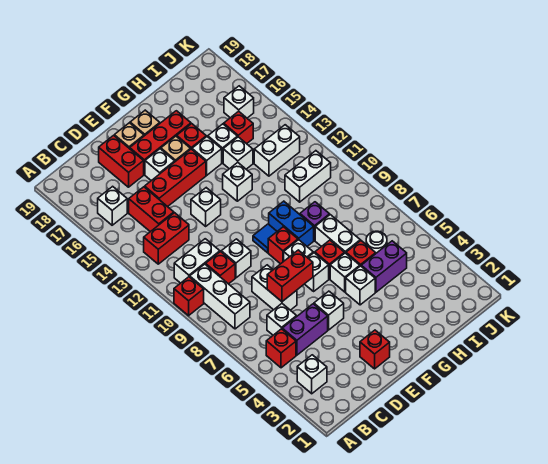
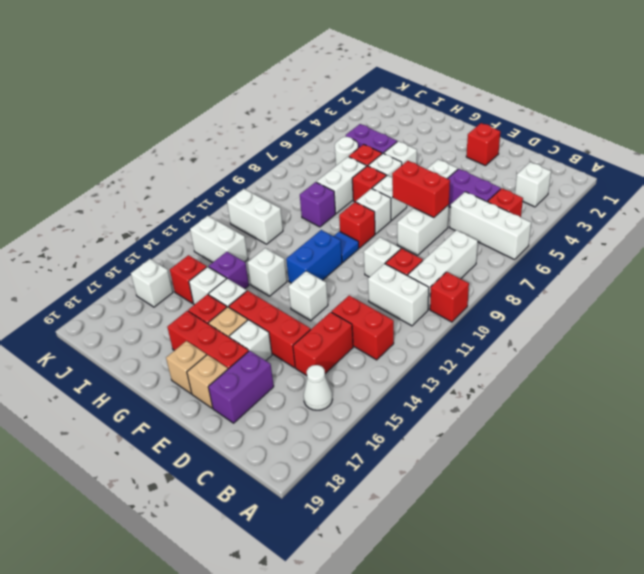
white 1x1 brick [98,186,127,225] -> white 1x1 cone [304,365,332,410]
white 1x1 brick [267,304,297,335] -> white 1x3 brick [450,192,531,260]
red 1x2 brick [99,135,144,187] -> purple 1x2 brick [208,351,274,423]
blue 1x2 brick [269,201,314,246] -> blue 1x2 brick moved to [286,230,342,283]
white 1x1 brick [223,137,253,169] -> purple 1x1 brick [209,252,249,289]

